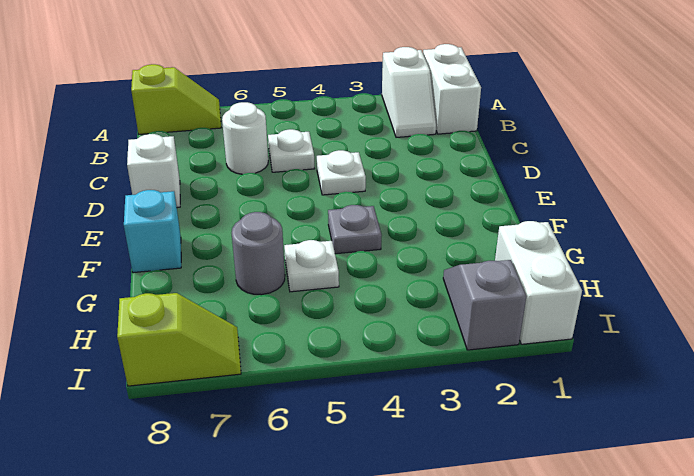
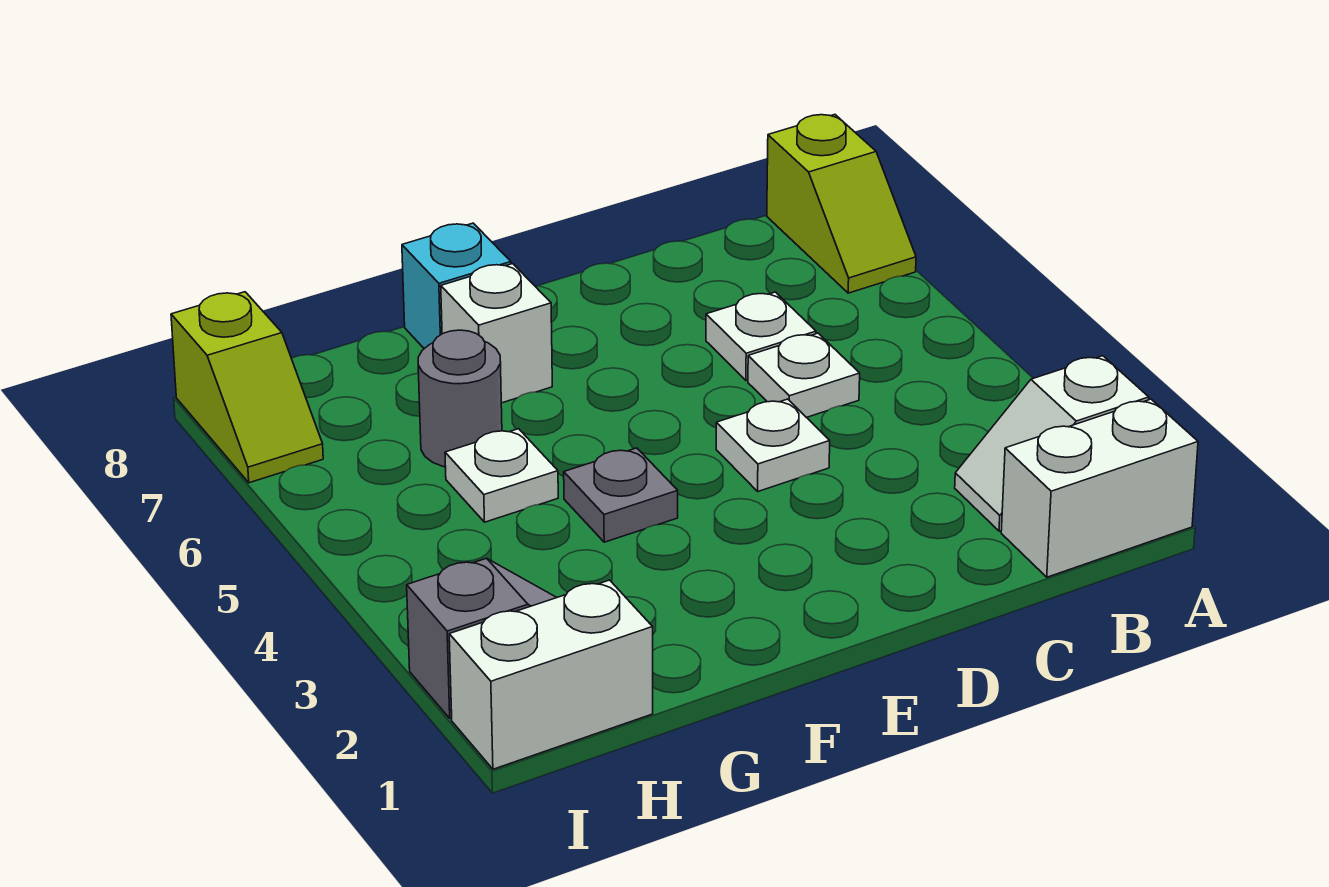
white 1x1 round brick [222,102,268,174] -> white 1x1 plate [706,292,816,380]
white 1x1 brick [127,134,180,208] -> white 1x1 brick moved to [441,264,552,403]

